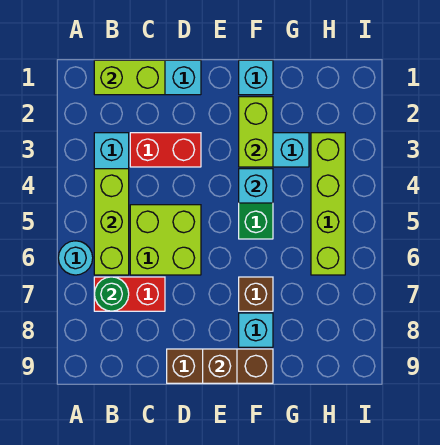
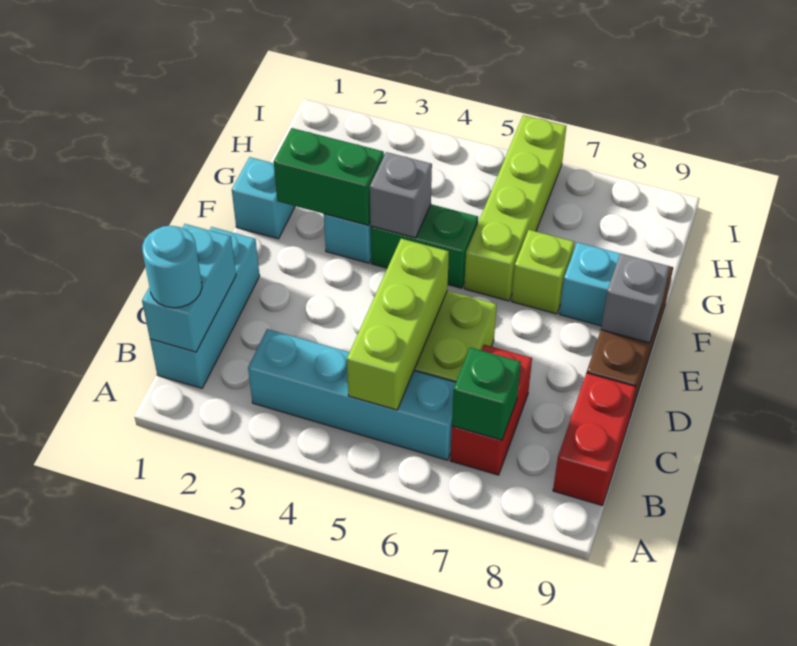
cyan 1x1 round brick [58,241,93,275] -> cyan 1x1 round brick moved to [142,226,202,308]
lime 1x2 brick [94,60,165,95] -> cyan 1x2 brick [142,224,236,352]
lime 1x3 brick [94,169,129,275] -> lime 1x3 brick turned to [347,239,449,410]
green 1x1 round brick [94,277,129,311] -> green 1x1 brick [452,348,521,440]
red 1x2 brick [130,133,201,167] -> red 1x2 brick moved to [553,373,636,506]
brown 1x1 brick [203,349,237,383] -> grey 1x1 brick [601,253,670,343]
lime 1x2 brick [239,97,273,167] -> green 1x2 brick [274,128,384,225]
cyan 1x1 brick [239,169,273,203] -> grey 1x1 brick [370,152,432,238]
brown 1x1 brick [239,277,273,311] -> lime 1x1 brick [511,230,575,314]
lime 1x4 brick [311,133,345,275] -> lime 1x4 brick turned to [464,115,566,301]

